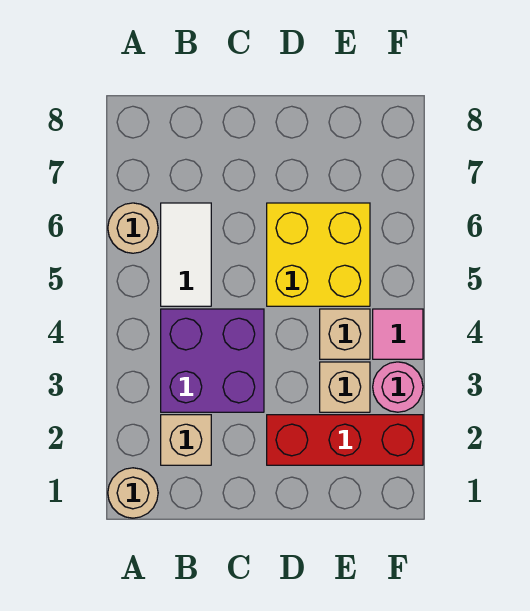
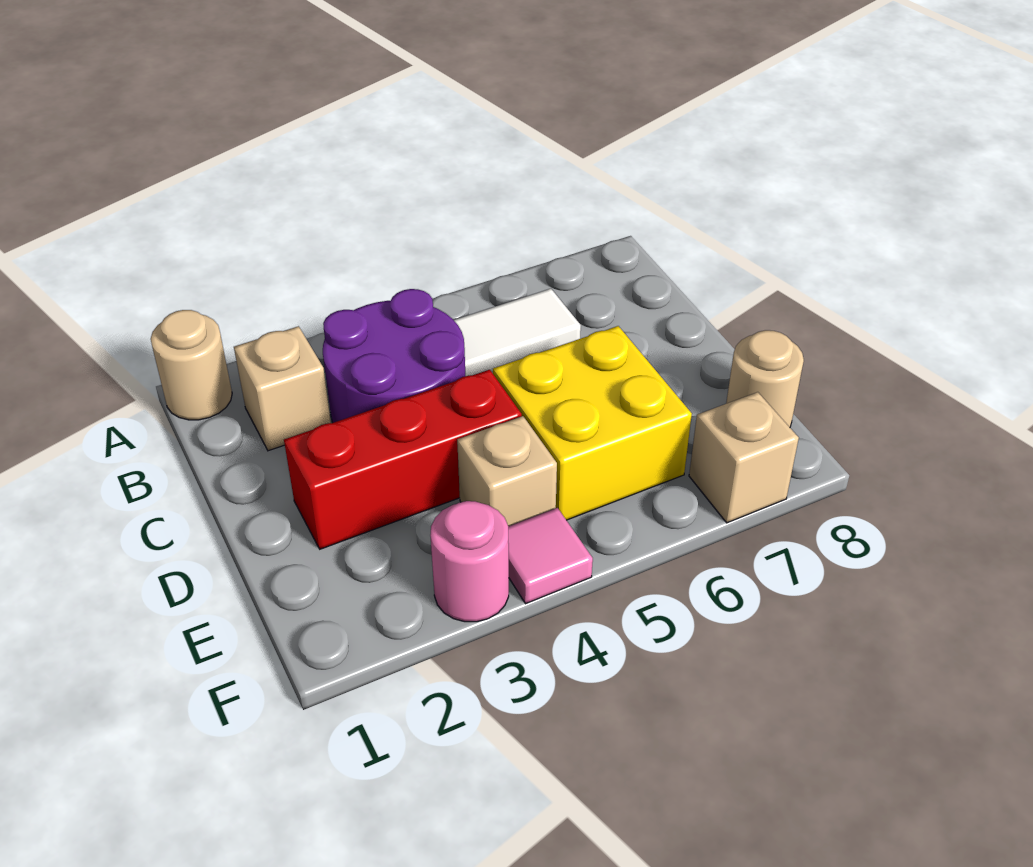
tan 1x1 round brick [108,203,158,253] -> tan 1x1 round brick moved to [726,330,804,427]
purple 2x2 brick [161,309,264,412] -> purple 2x2 round brick [323,289,465,423]
red 1x3 brick [267,415,423,465] -> red 1x3 brick turned to [284,370,522,549]
tan 1x1 brick [320,362,370,412] -> tan 1x1 brick moved to [689,392,799,523]

